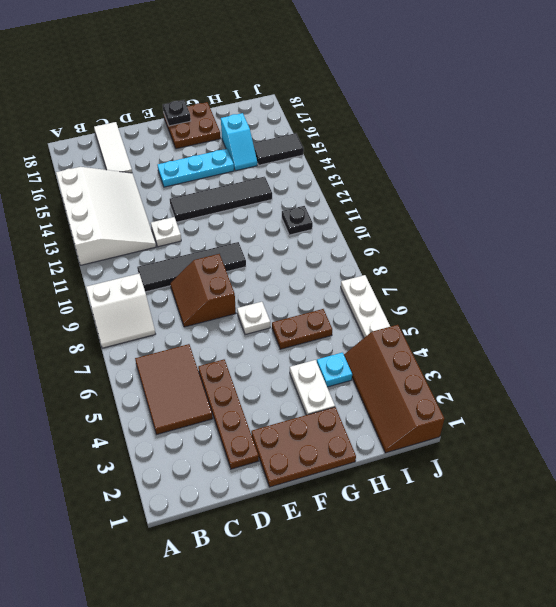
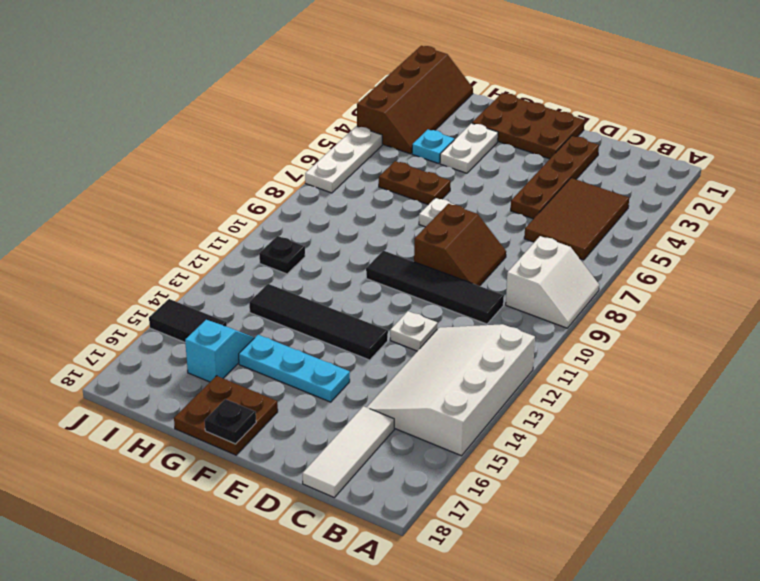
white 2x2 slope [86,274,155,348] -> white 2x2 slope turned to [506,236,599,328]

